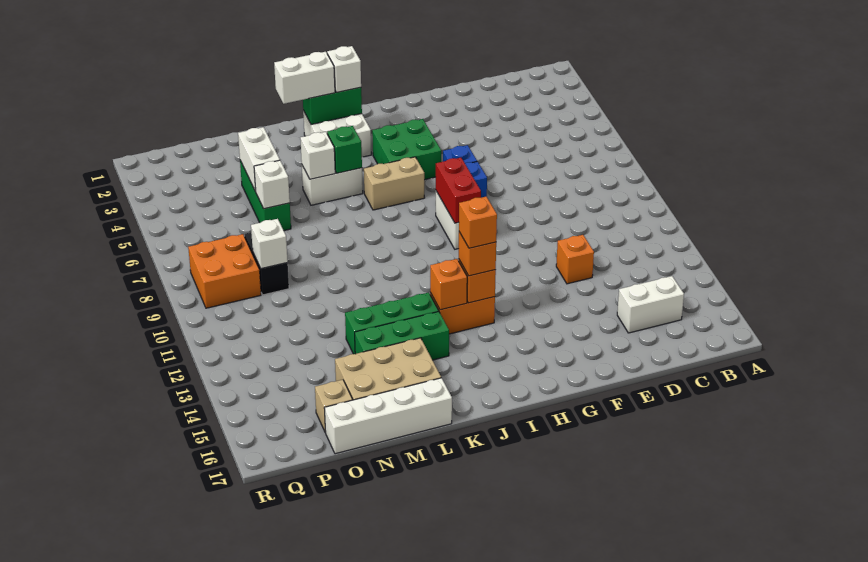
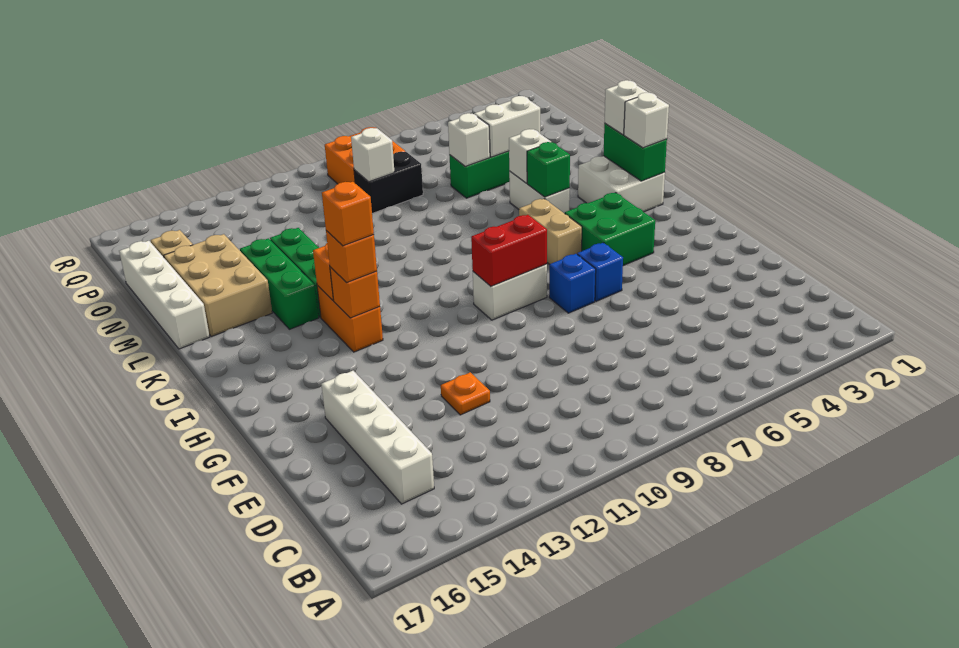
white 1x2 brick [617,276,684,333] -> white 1x4 brick [321,371,434,504]
orange 1x1 brick [556,235,594,284] -> orange 1x1 plate [441,372,490,415]
white 1x2 brick [274,52,335,104] -> white 1x1 brick [604,80,648,135]

